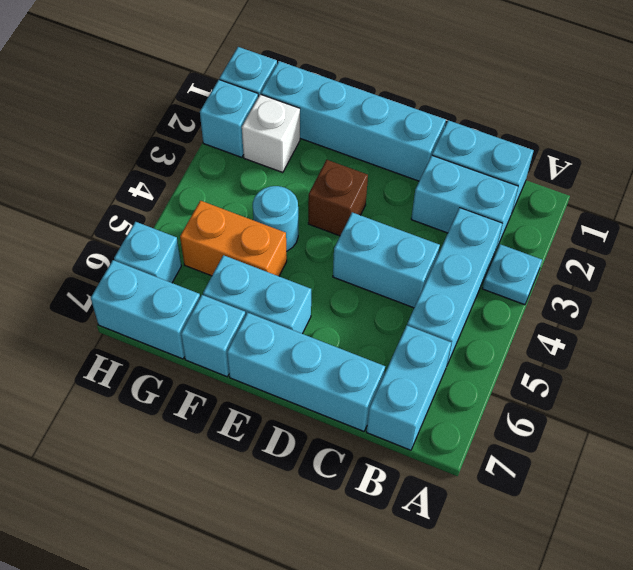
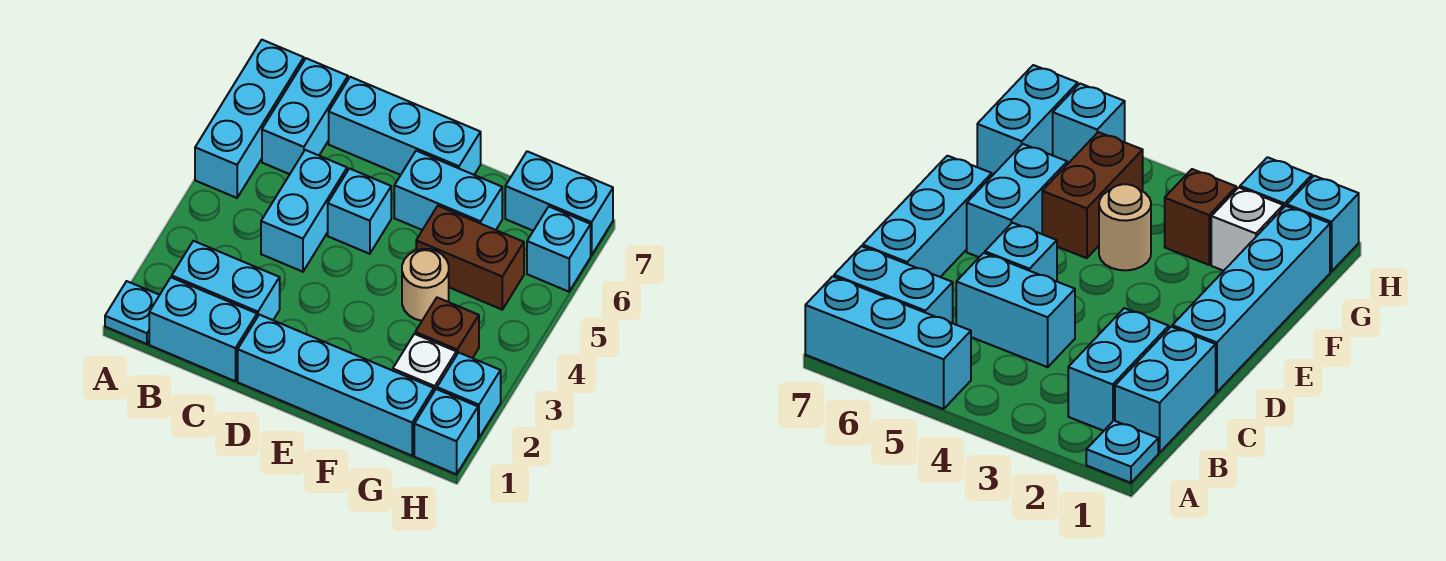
cyan 1x1 plate [482,244,542,305] -> cyan 1x1 plate moved to [105,281,159,344]
cyan 1x3 brick [407,208,502,367] -> cyan 1x3 brick moved to [195,40,304,198]
cyan 1x2 brick [333,212,440,308] -> cyan 1x2 brick turned to [261,150,347,272]
brown 1x1 brick [308,160,368,236] -> brown 1x1 brick moved to [415,298,479,358]
cyan 1x1 round brick [253,186,298,251] -> tan 1x1 round brick [402,249,449,321]
orange 1x2 brick [180,201,287,276] -> brown 1x2 brick [416,206,524,309]
cyan 1x1 brick [181,295,245,377] -> cyan 1x1 brick moved to [328,168,391,254]

